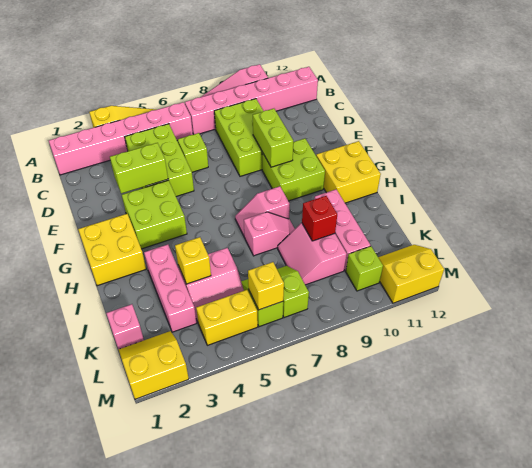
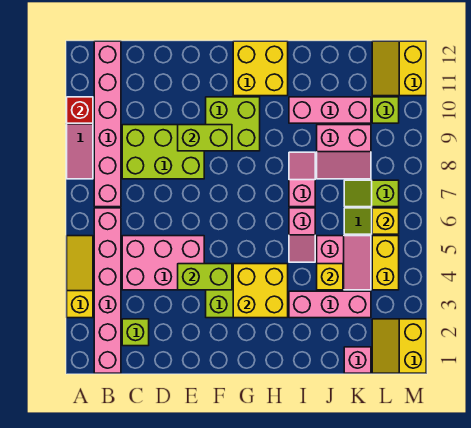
lime 2x3 brick [125,124,194,197] -> pink 2x3 brick [122,236,204,290]
lime 1x1 brick [178,133,208,172] -> lime 1x1 brick moved to [122,319,149,346]
lime 1x2 brick [110,143,168,194] -> lime 1x2 brick turned to [178,264,232,290]
yellow 2x2 brick [78,214,146,286] -> yellow 2x2 brick moved to [233,264,288,318]
pink 1x2 slope [235,186,290,236] -> pink 1x2 slope moved to [289,208,315,262]
red 1x1 brick [302,196,337,241] -> red 1x1 brick moved to [67,97,93,123]

